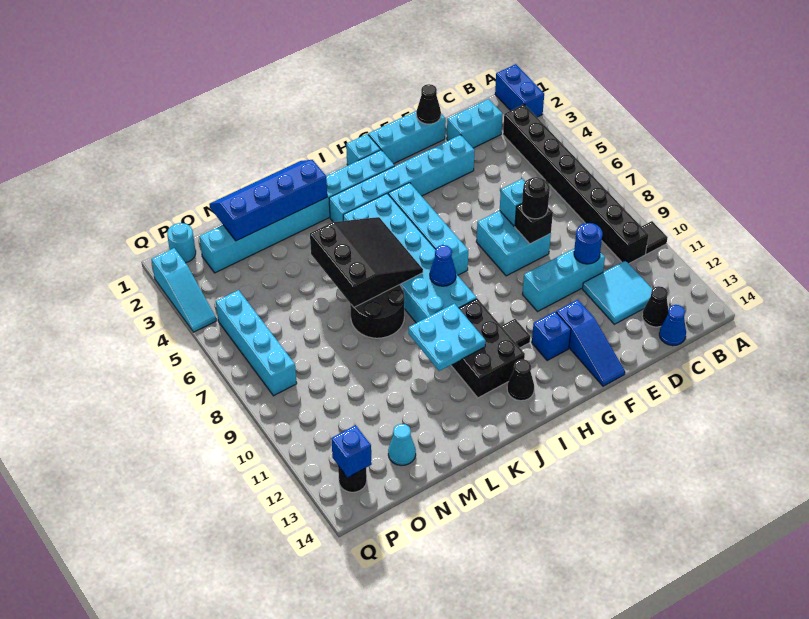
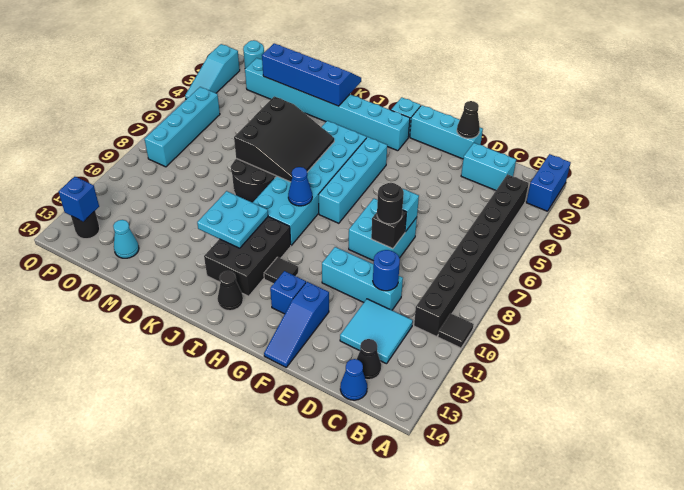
cyan 1x6 brick [329,135,475,222] -> none

